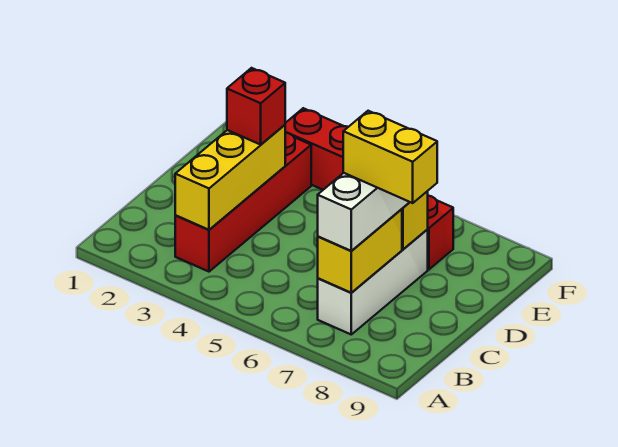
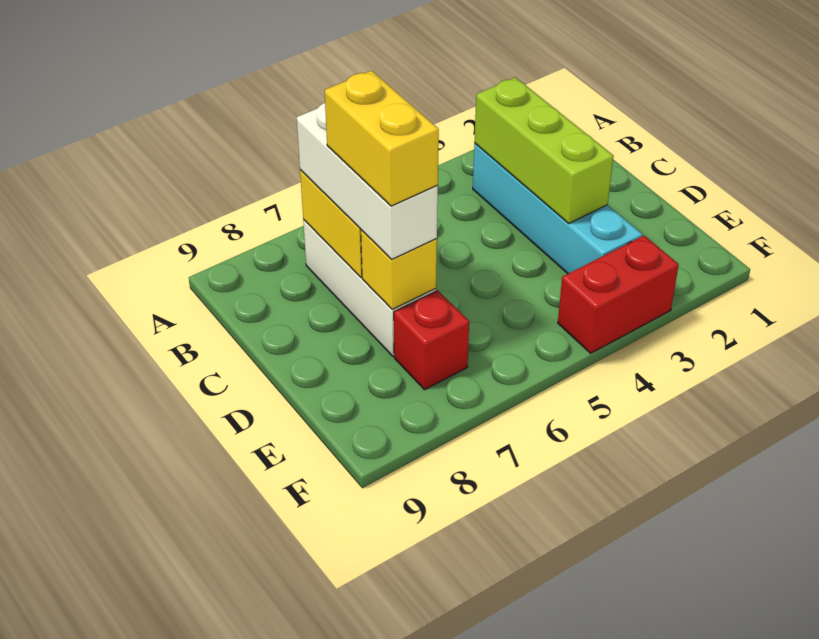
red 1x4 brick [175,132,311,272] -> cyan 1x4 brick [473,143,642,274]
yellow 1x3 brick [175,125,285,230] -> lime 1x3 brick [474,77,614,224]
yellow 1x2 brick [343,111,437,203] -> yellow 1x2 brick turned to [325,71,439,206]
red 1x1 brick [227,68,285,145] -> none

